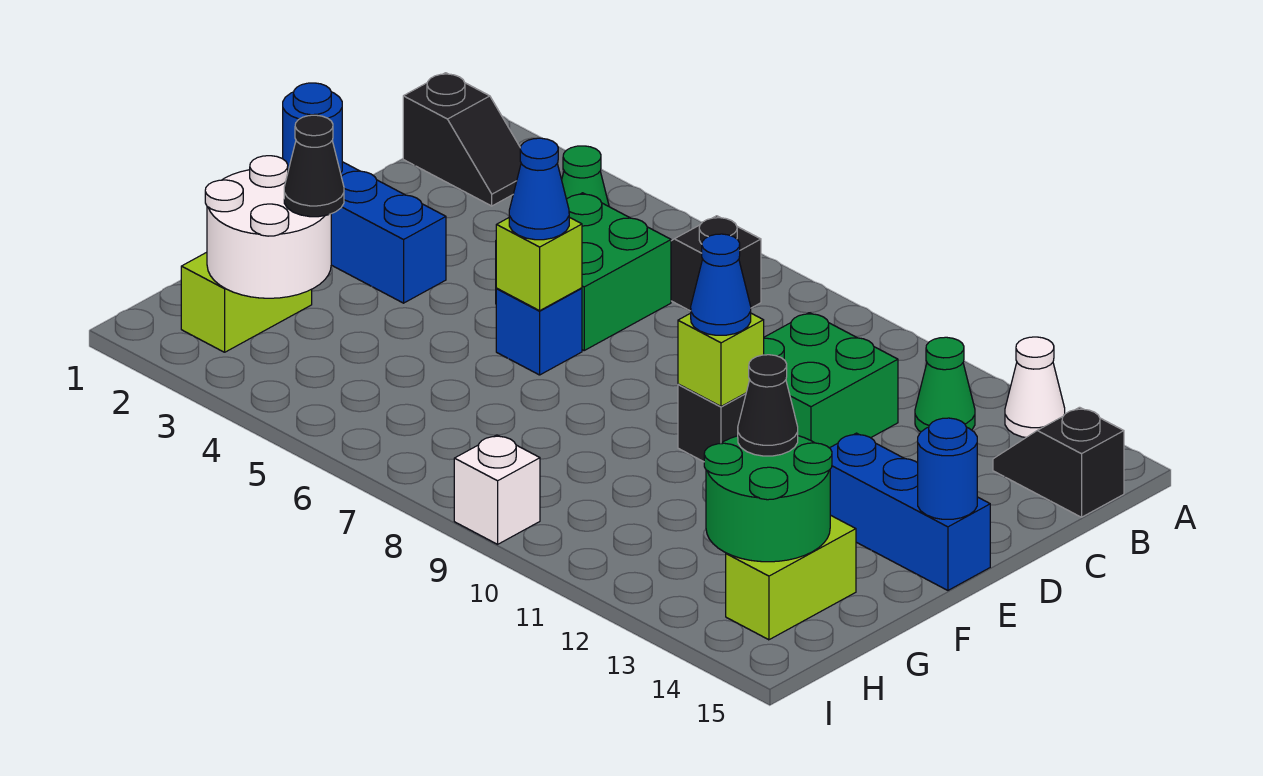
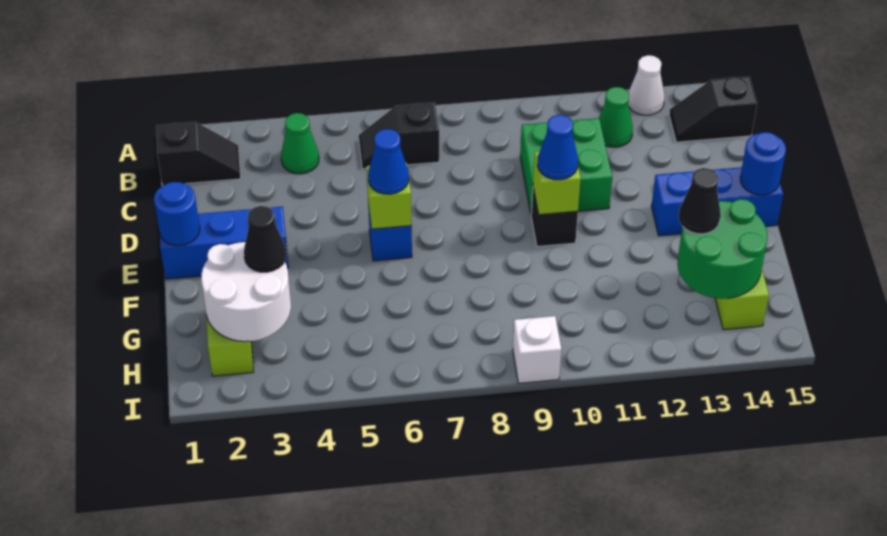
green 2x2 brick [496,193,671,350] -> none

